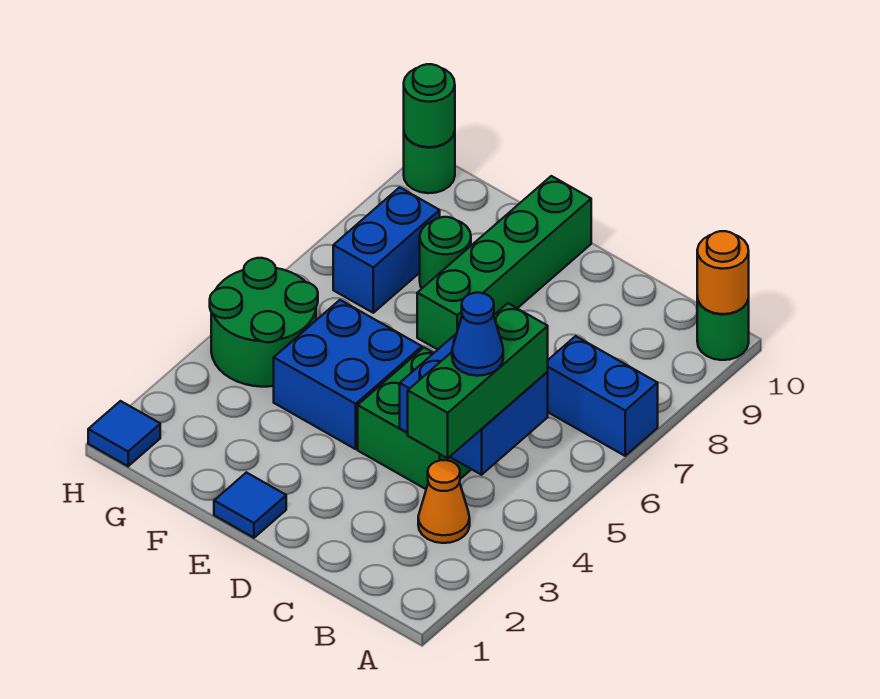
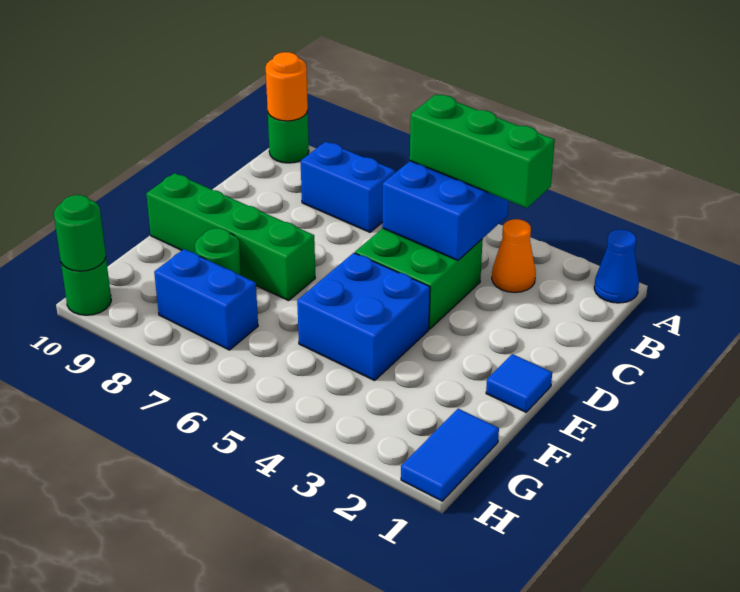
blue 1x2 brick [548,336,658,456] -> blue 1x2 brick turned to [301,142,395,232]
blue 1x1 cone [452,293,503,376] -> blue 1x1 cone moved to [594,229,639,303]
green 2x2 round brick [210,258,318,387] -> none
blue 1x1 tile [88,401,160,466] -> blue 1x2 tile [401,409,499,501]

